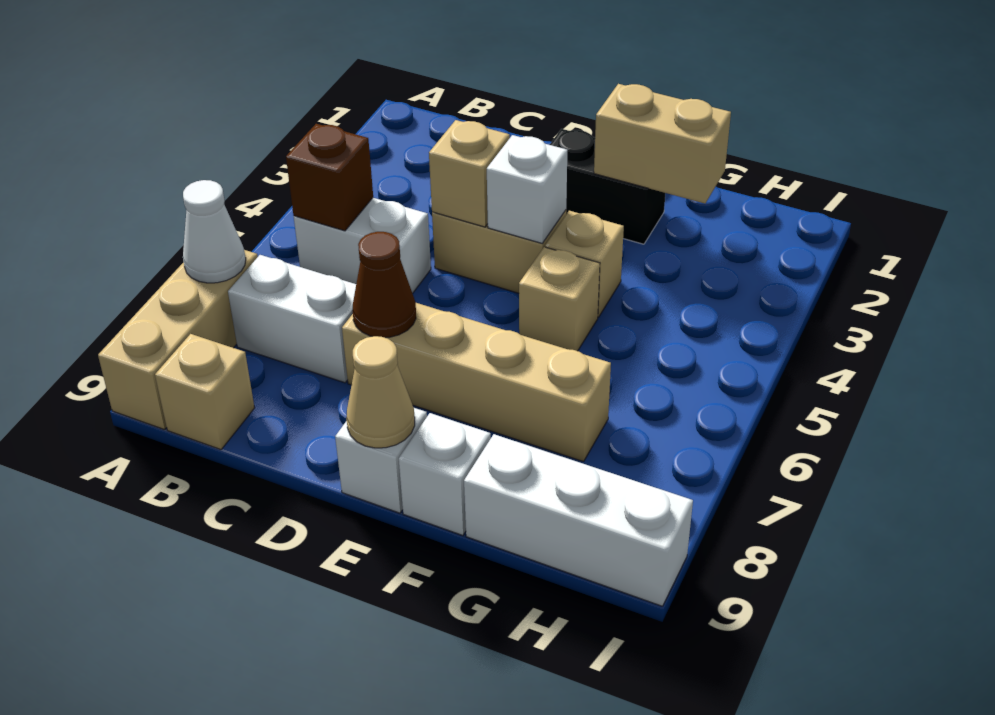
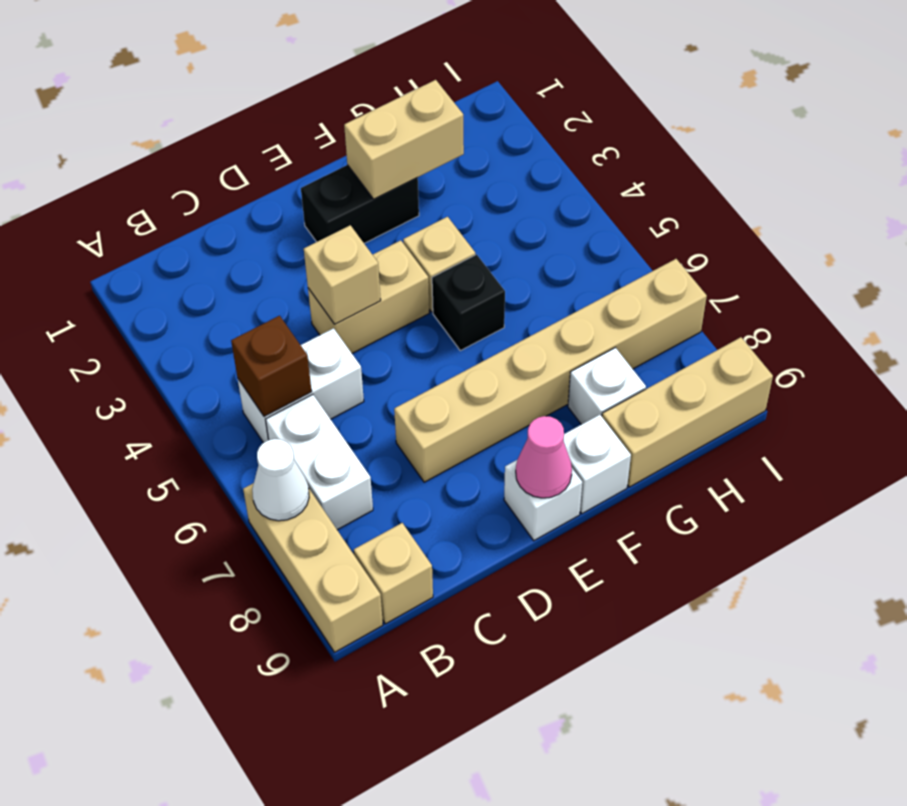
white 1x2 brick [228,255,356,383] -> white 1x2 brick turned to [266,395,373,530]
tan 1x4 brick [342,303,611,462] -> tan 1x6 brick [394,259,707,482]
brown 1x1 cone [352,232,416,338] -> none
white 1x1 brick [487,135,568,243] -> white 1x1 brick moved to [568,348,646,424]
tan 1x1 cone [346,336,415,448] -> pink 1x1 cone [516,416,572,498]
tan 1x1 brick [519,247,600,351] -> black 1x1 brick [432,254,505,351]
white 1x3 brick [464,434,693,606] -> tan 1x3 brick [602,337,773,487]

